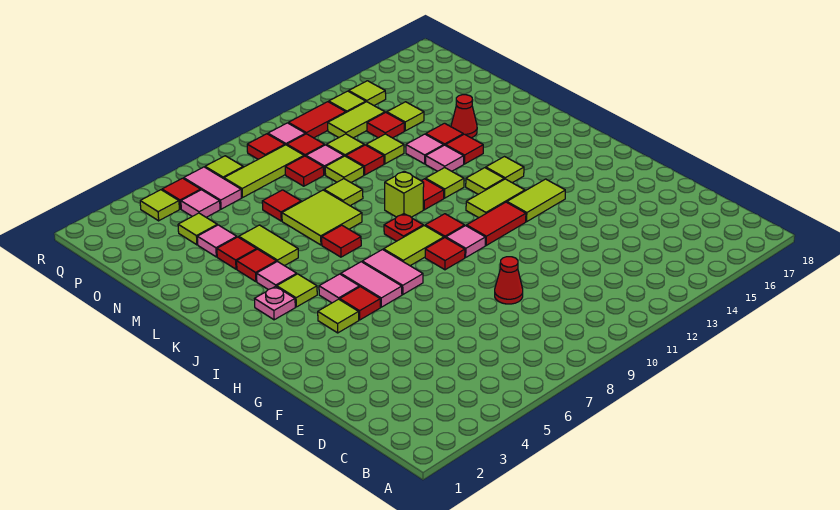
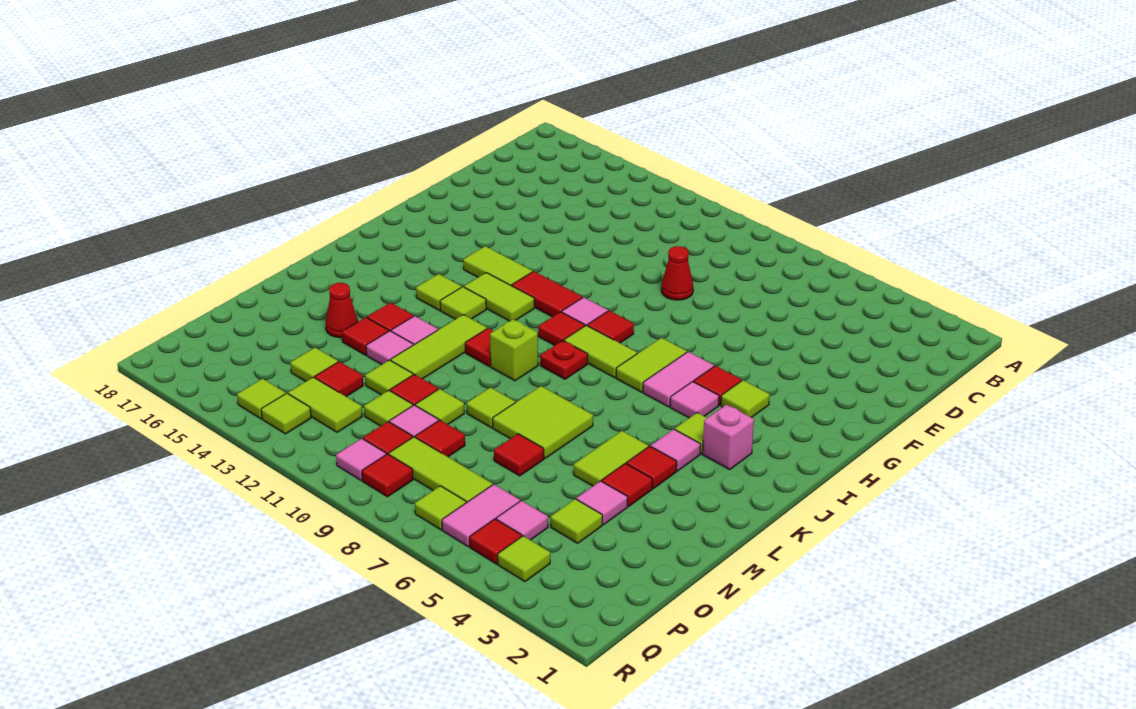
pink 1x2 tile [362,250,423,295] -> lime 1x2 tile [616,338,687,392]
pink 1x1 plate [255,286,295,320] -> pink 1x1 brick [703,405,754,470]
red 1x1 tile [322,225,361,257] -> none
lime 1x1 tile [426,168,464,198] -> lime 1x3 tile [391,315,487,379]
red 1x2 tile [289,102,346,138] -> none

